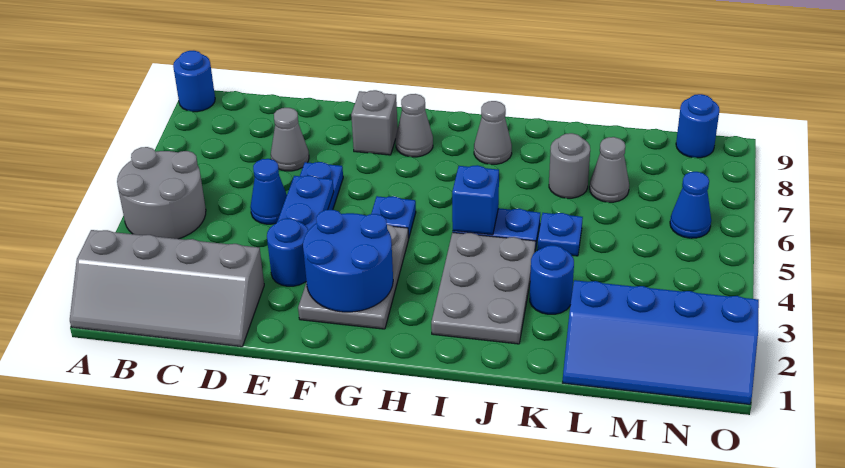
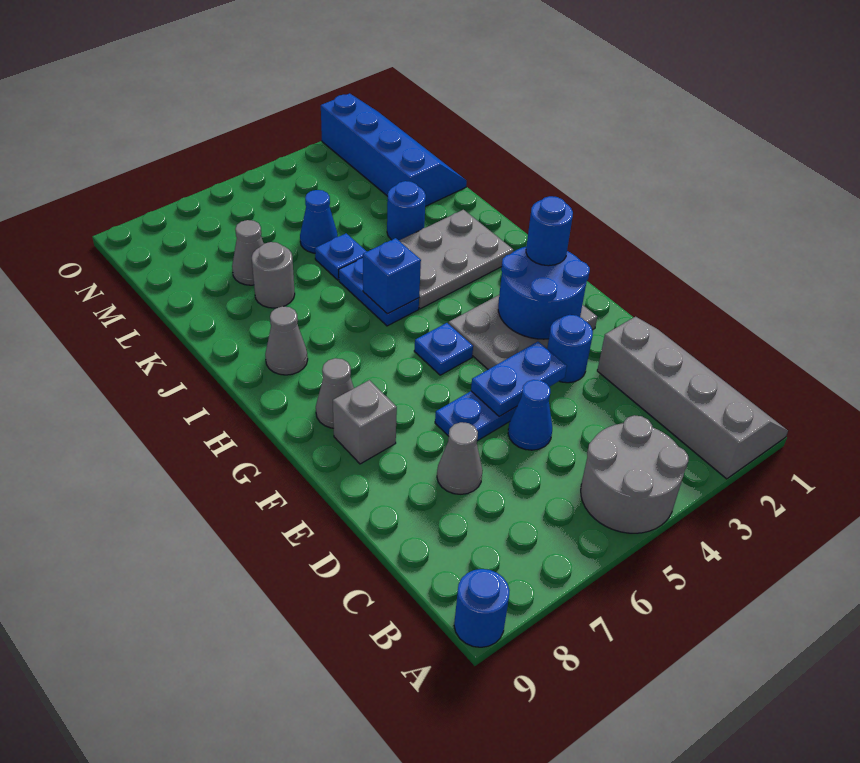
blue 1x1 cone [670,172,711,238] -> blue 1x1 cone moved to [300,190,338,253]
blue 1x1 round brick [676,94,719,158] -> blue 1x1 round brick moved to [526,196,573,266]

